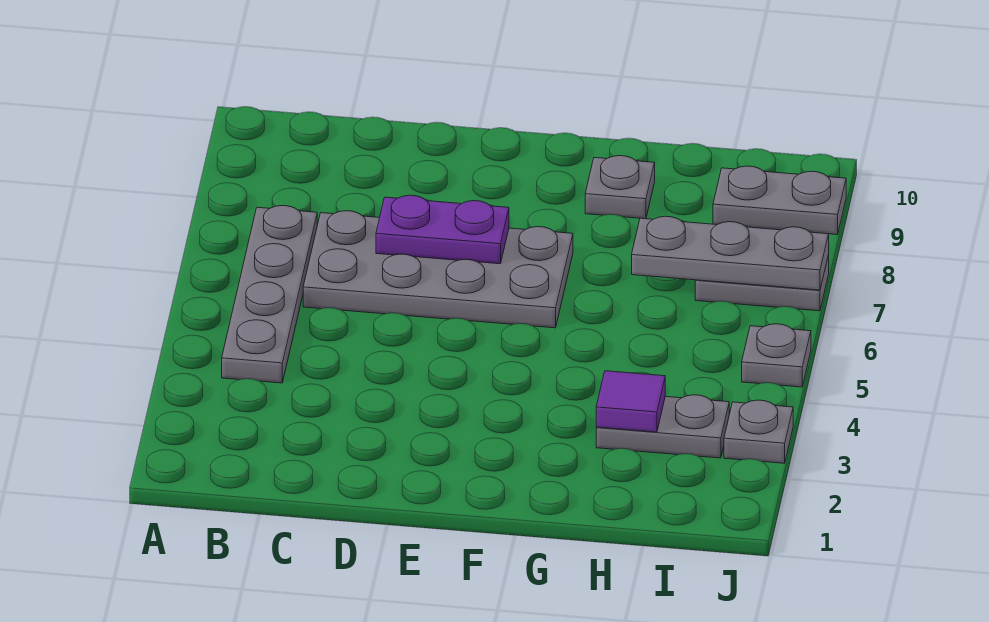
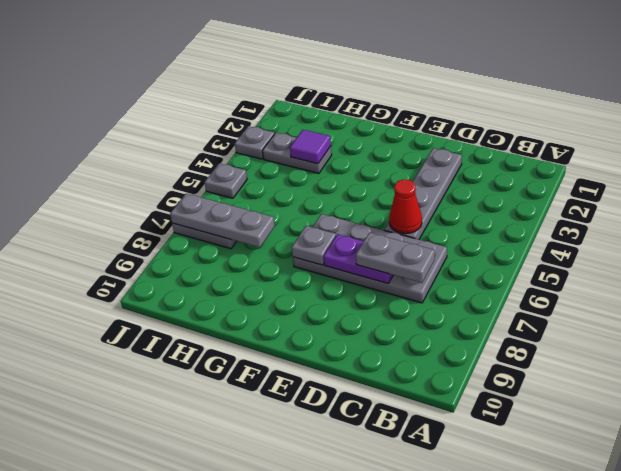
grey 1x4 plate [222,206,317,383] -> grey 1x4 plate moved to [384,148,462,239]
none -> red 1x1 cone [389,179,422,234]
grey 1x1 plate [585,156,655,219] -> grey 1x1 plate moved to [292,226,336,265]
grey 1x2 plate [713,166,846,235] -> grey 1x2 plate moved to [356,233,435,283]

